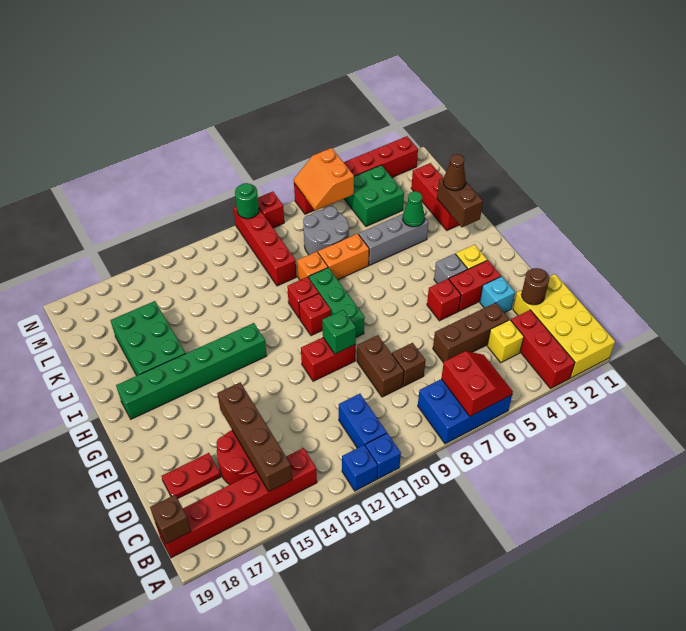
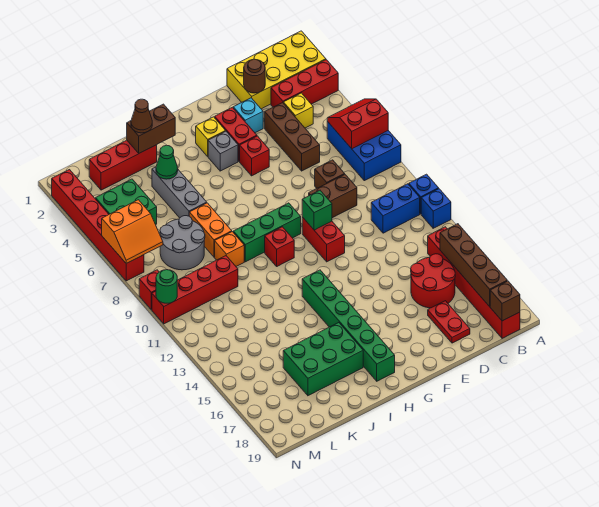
brown 1x4 brick [217,382,292,491] -> brown 1x4 brick turned to [440,224,507,307]
red 1x1 brick [287,277,319,318] -> none

